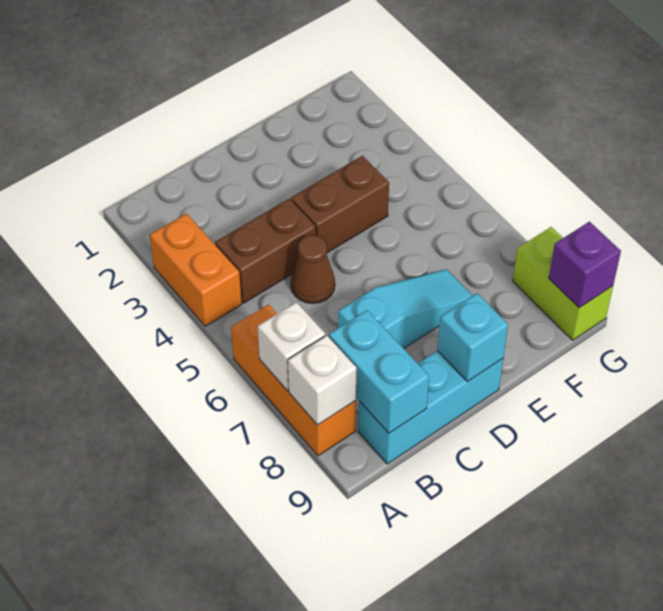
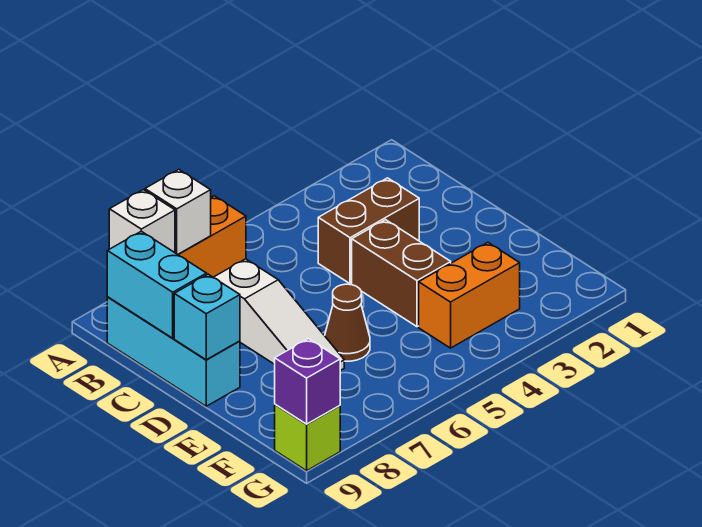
orange 1x2 brick [150,214,242,326] -> orange 1x2 brick moved to [419,243,520,348]
brown 1x2 brick [215,199,316,303] -> brown 1x2 brick turned to [318,178,419,284]
cyan 1x2 brick [329,310,429,433] -> cyan 1x2 brick turned to [107,231,207,338]
brown 1x1 cone [291,235,335,304] -> brown 1x1 cone moved to [325,284,370,361]
cyan 1x3 slope [338,269,473,349] -> white 1x3 slope [213,259,344,371]
lime 1x2 brick [513,227,613,340] -> lime 1x1 brick [275,404,340,471]

